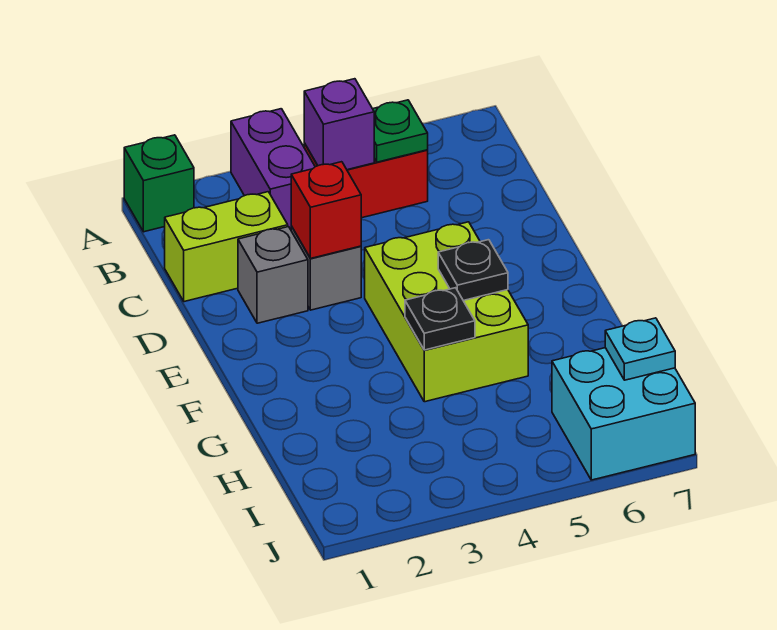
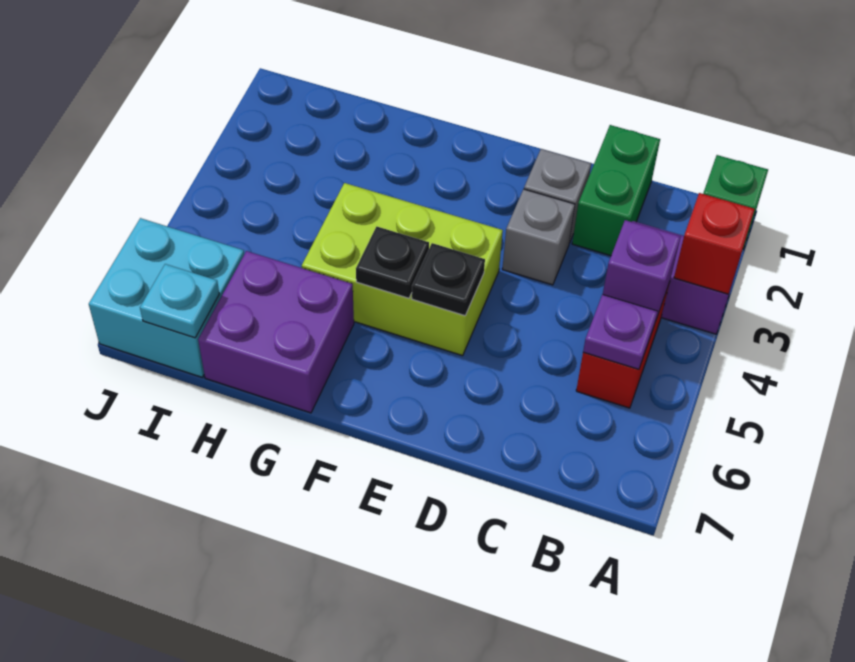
green 1x1 plate [373,100,428,162] -> purple 1x1 plate [583,295,658,369]
lime 1x2 brick [165,192,288,302] -> green 1x2 brick [572,125,660,256]
red 1x1 brick [291,162,361,258] -> red 1x1 brick moved to [674,193,755,294]
black 1x1 plate [405,288,475,350] -> black 1x1 plate moved to [412,243,485,316]
none -> purple 2x2 brick [198,251,354,413]

